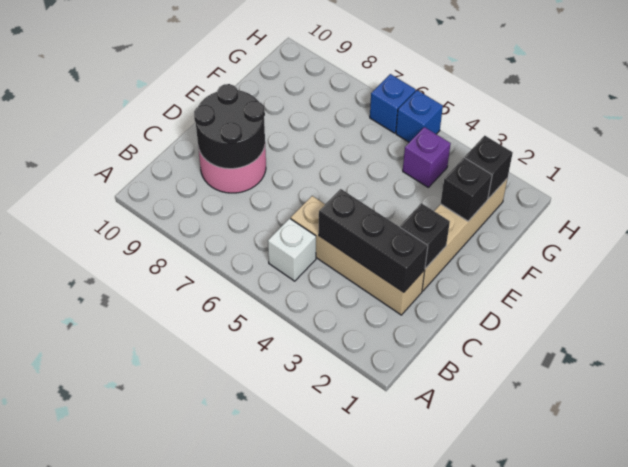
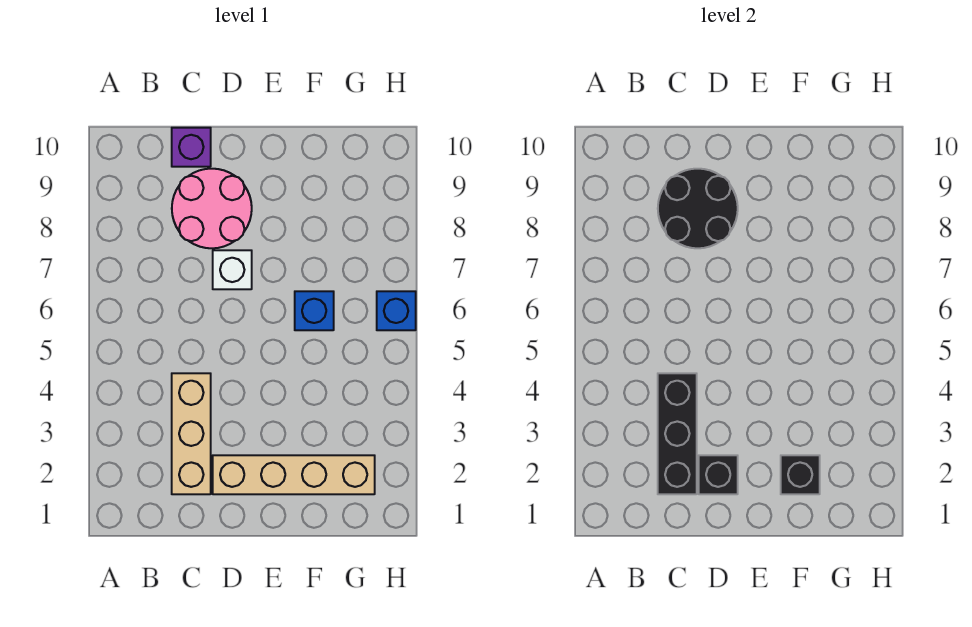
white 1x1 brick [268,218,316,281] -> white 1x1 brick moved to [213,250,252,289]
tan 1x4 brick [291,196,425,315] -> tan 1x3 brick [172,373,211,494]
black 1x1 brick [465,136,513,199] -> none
purple 1x1 brick [403,127,451,187] -> purple 1x1 brick moved to [172,128,211,167]
blue 1x1 brick [396,90,443,142] -> blue 1x1 brick moved to [295,291,334,330]

